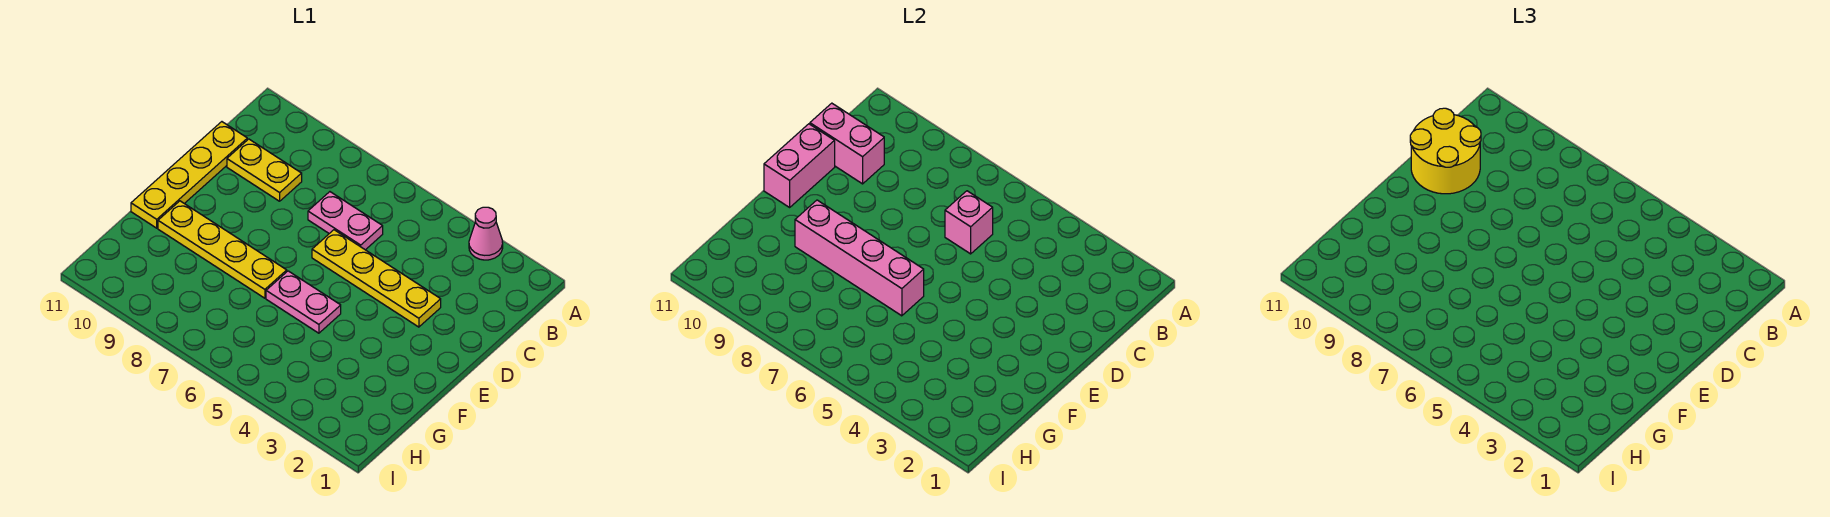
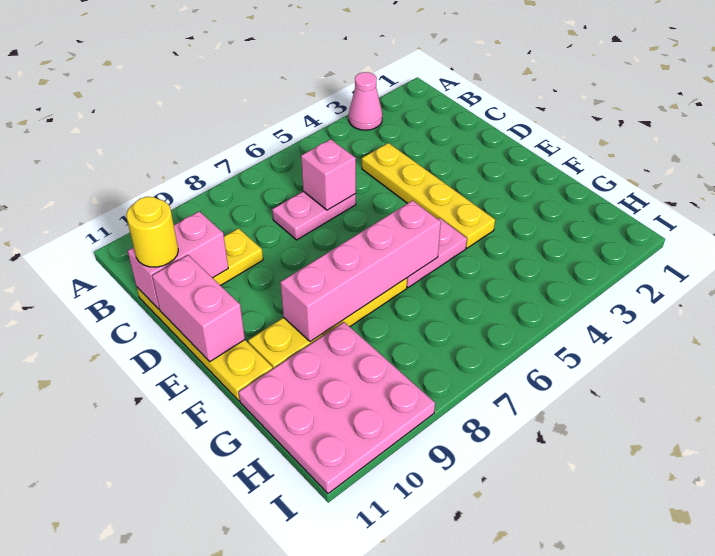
yellow 2x2 round brick [1410,108,1481,194] -> yellow 1x1 round brick [126,197,178,267]
yellow 1x4 plate [312,230,441,327] -> yellow 1x4 plate turned to [362,143,495,248]
none -> pink 3x3 plate [239,322,435,494]

